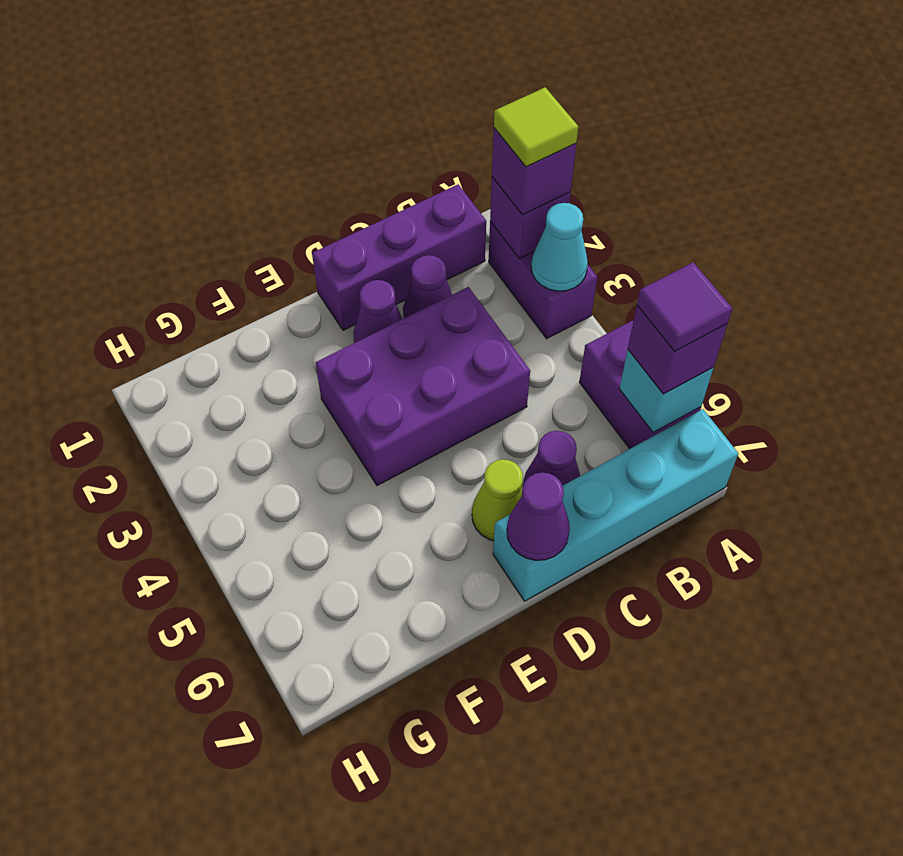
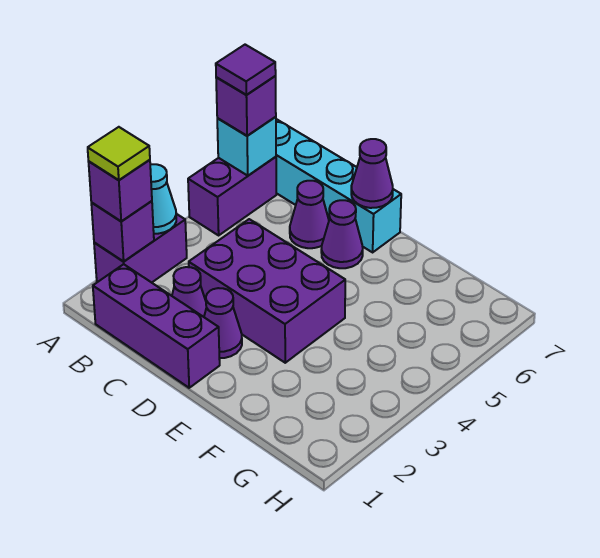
lime 1x1 cone [472,459,523,541] -> purple 1x1 cone [321,200,363,268]

